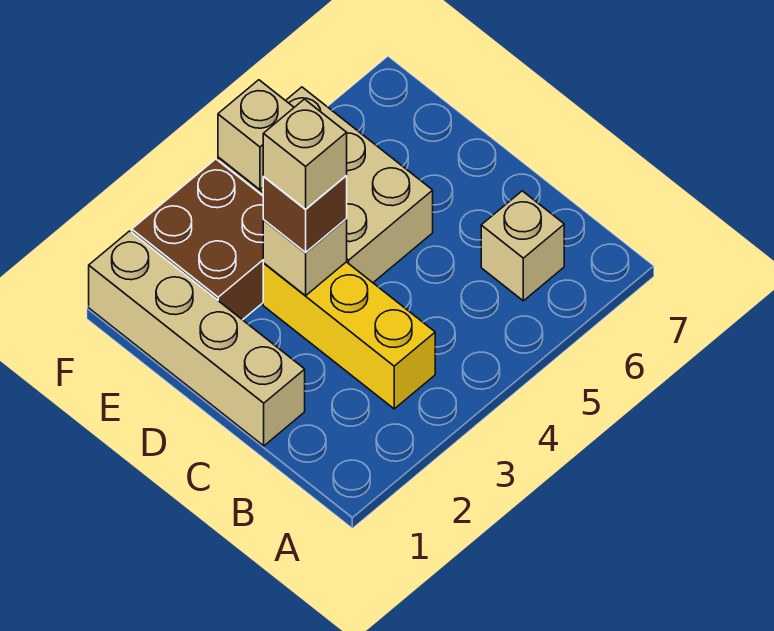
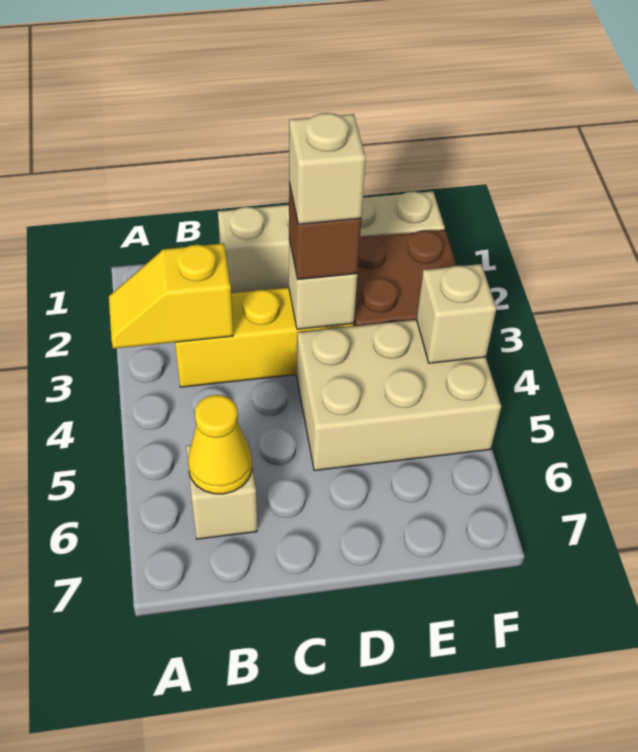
none -> yellow 1x2 slope [109,243,233,349]
none -> yellow 1x1 cone [188,395,252,494]

